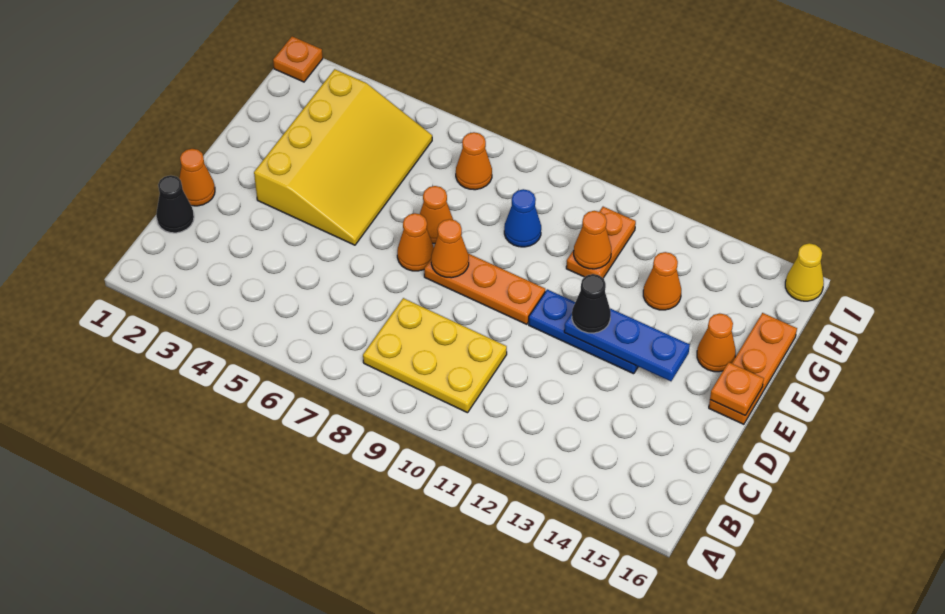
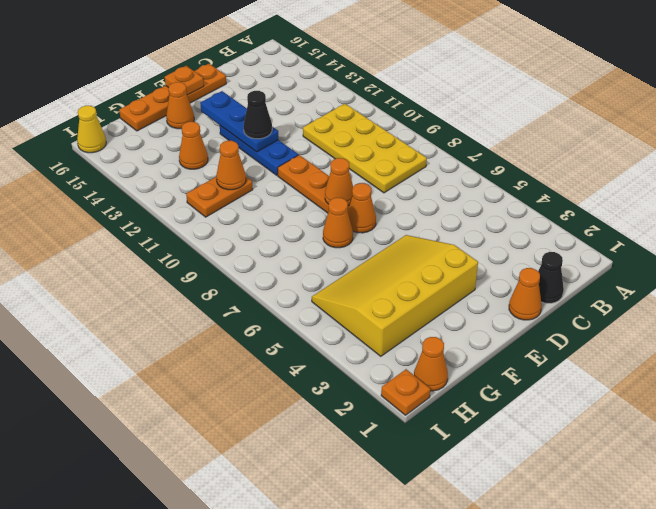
yellow 2x3 plate [363,298,507,413] -> yellow 2x4 plate [303,104,427,193]
orange 1x3 plate [709,313,797,424] -> orange 1x4 plate [119,64,226,131]
blue 1x1 cone [504,189,541,247] -> none
orange 1x1 cone [456,132,492,190] -> orange 1x1 cone moved to [414,337,448,391]

